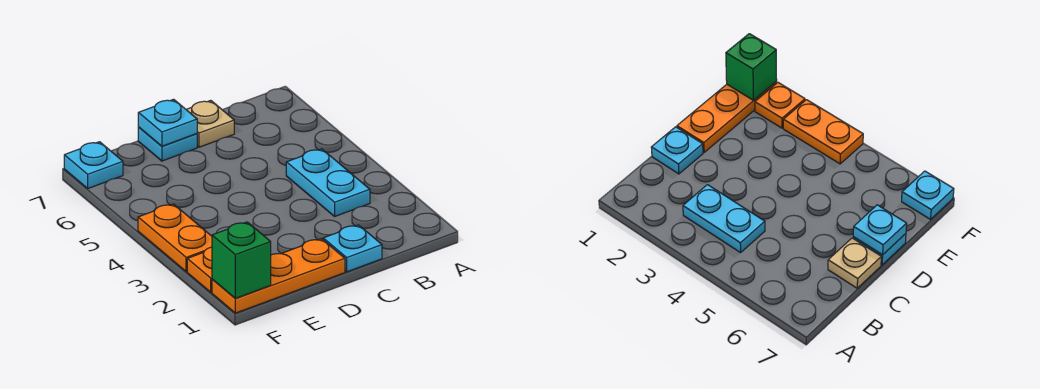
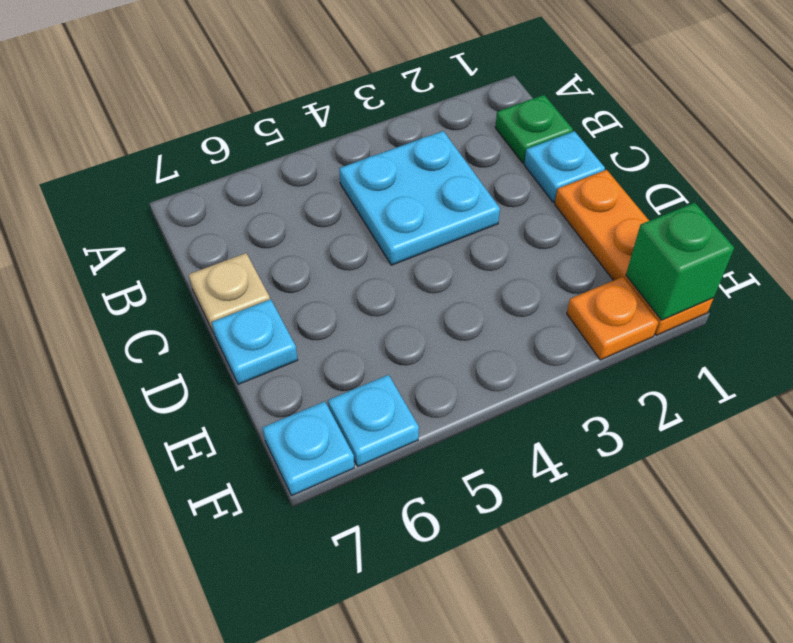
none -> green 1x1 plate [495,95,573,163]
cyan 1x2 plate [286,149,370,216] -> cyan 2x2 plate [339,131,500,265]
cyan 1x1 plate [138,99,197,146] -> cyan 1x1 plate moved to [328,375,419,466]
orange 1x2 plate [138,204,212,272] -> none

